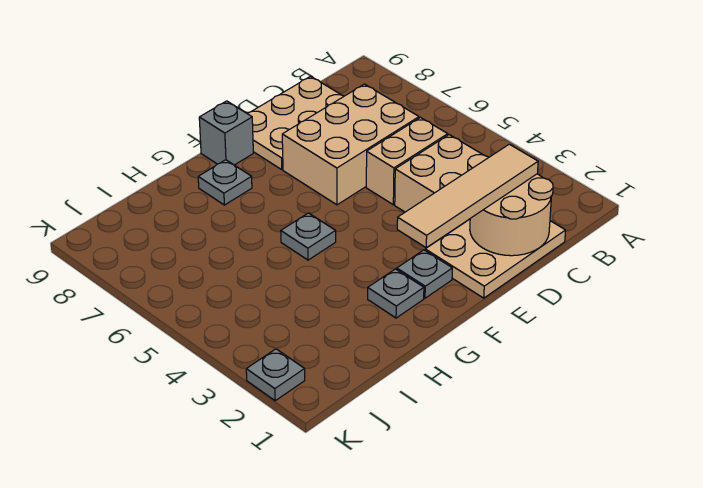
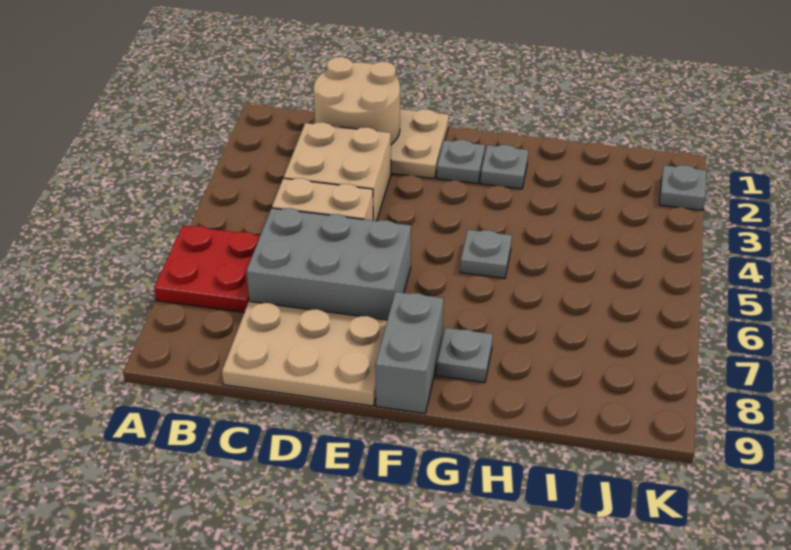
none -> red 2x2 plate [154,226,260,313]
tan 1x4 tile [397,144,538,248] -> none
tan 2x3 brick [282,84,419,205] -> grey 2x3 brick [247,208,411,320]
grey 1x1 brick [199,101,253,165] -> grey 1x2 brick [375,292,444,414]

